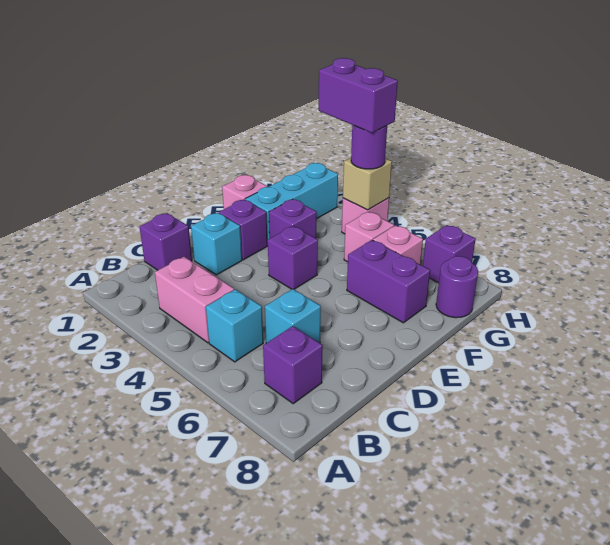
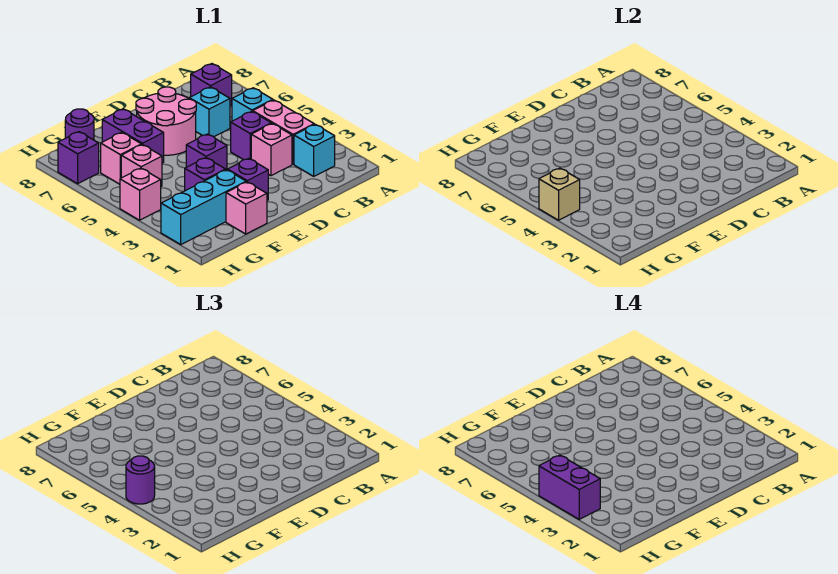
purple 1x1 brick [140,213,192,270] -> purple 1x1 brick moved to [231,111,271,160]
none -> pink 1x1 brick [251,124,292,176]
cyan 1x1 brick [191,213,242,275] -> cyan 1x1 brick moved to [294,124,335,176]
none -> pink 2x2 round brick [136,87,196,155]

